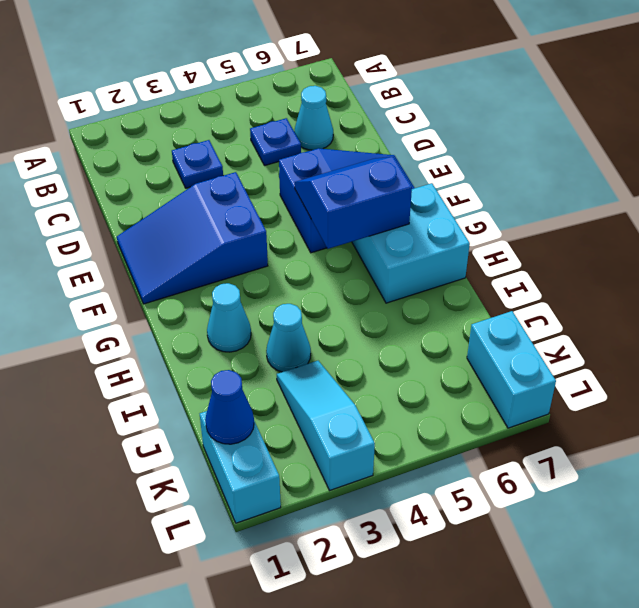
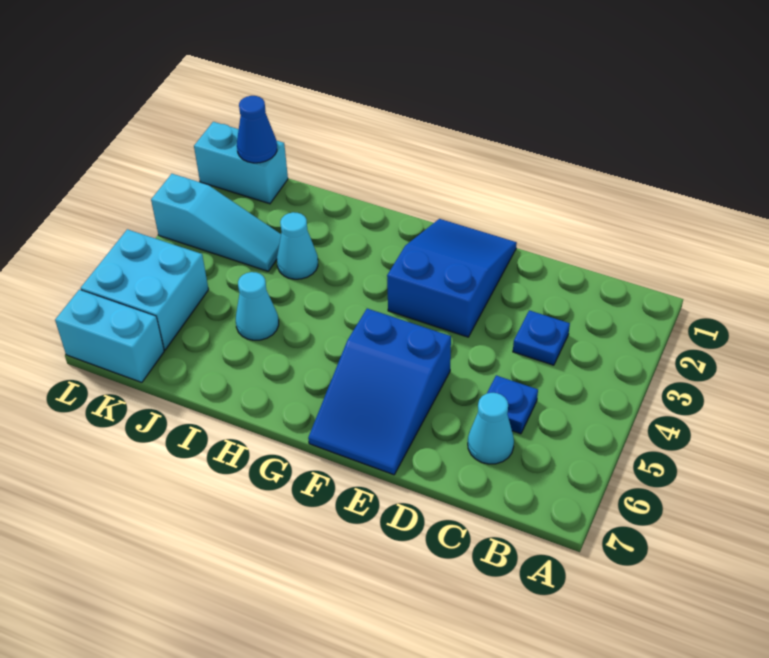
blue 2x2 slope [295,157,412,249] -> none
cyan 2x2 brick [352,183,470,303] -> cyan 2x2 brick moved to [81,229,209,350]
cyan 1x1 cone [207,283,251,352] -> cyan 1x1 cone moved to [236,272,279,340]

